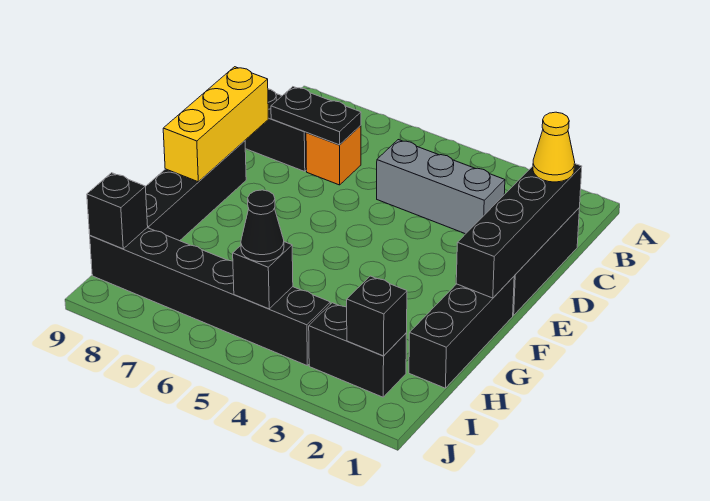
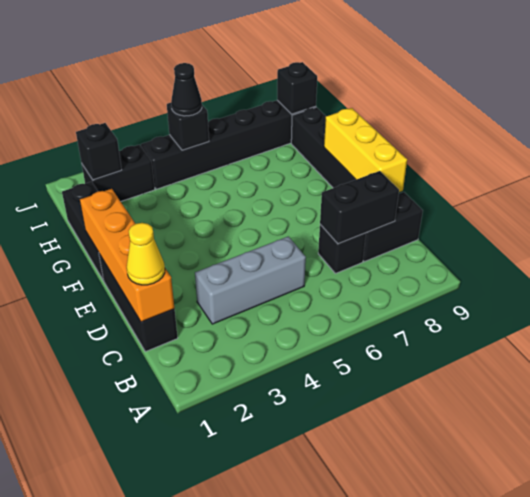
black 1x4 brick [456,164,582,298] -> orange 1x4 brick [80,189,174,322]
orange 1x1 brick [306,126,361,185] -> black 1x1 brick [318,224,366,273]
black 1x2 plate [271,87,361,145] -> black 1x2 brick [320,171,399,244]

